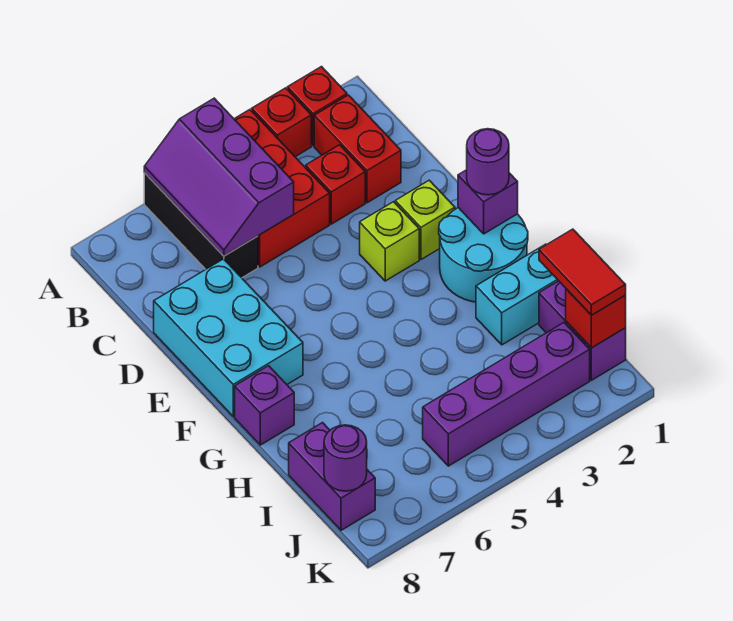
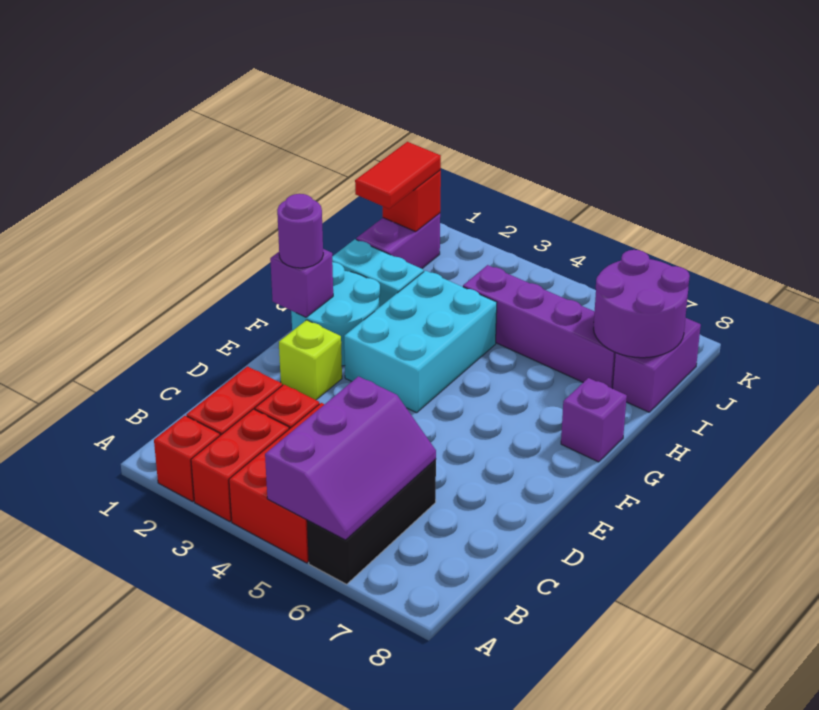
red 1x1 brick [252,88,311,157] -> red 1x2 brick [191,409,289,522]
cyan 2x3 brick [154,259,303,417] -> cyan 2x3 brick moved to [344,271,497,413]
lime 1x1 brick [360,202,419,281] -> none
purple 1x4 brick [423,323,590,466] -> purple 1x4 brick moved to [463,265,615,389]
purple 1x1 round brick [324,425,367,491] -> purple 2x2 round brick [594,250,690,358]

